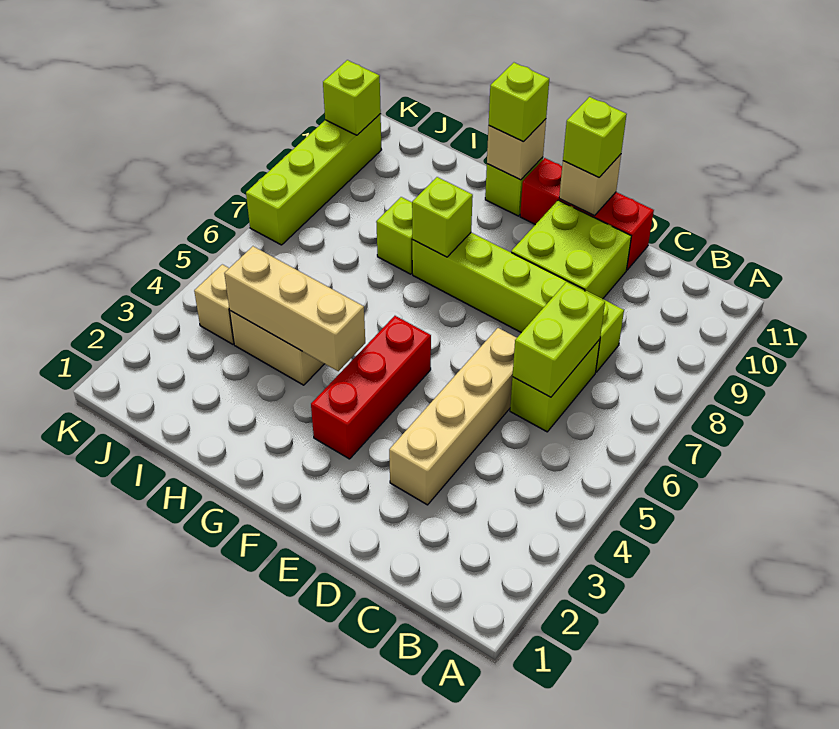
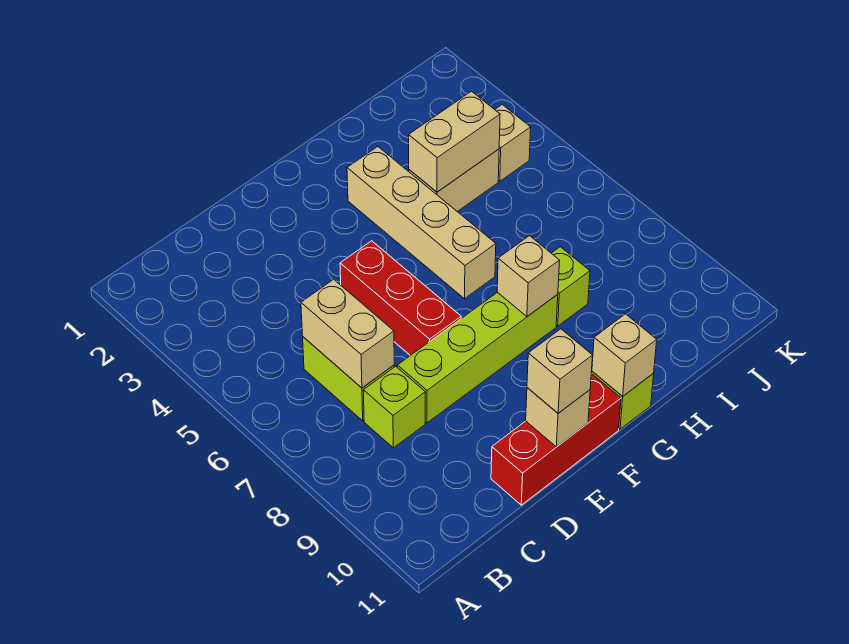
lime 1x2 brick [512,282,605,397] -> tan 1x2 brick [301,279,394,388]
tan 1x4 brick [389,328,517,505] -> tan 1x4 brick moved to [347,147,496,299]
lime 2x2 brick [511,200,631,299] -> none
lime 1x1 brick [563,97,627,177] -> tan 1x1 brick [527,329,593,413]
red 1x3 brick [311,316,431,459] -> red 1x3 brick moved to [340,241,461,356]
tan 1x3 brick [224,246,365,371] -> tan 1x2 brick [409,91,500,192]
lime 1x1 brick [412,177,473,257] -> tan 1x1 brick [497,236,560,316]
lime 1x1 brick [489,63,549,142] -> none
lime 1x4 brick [246,114,382,245] -> none
lime 1x1 brick [323,60,381,135] -> none

